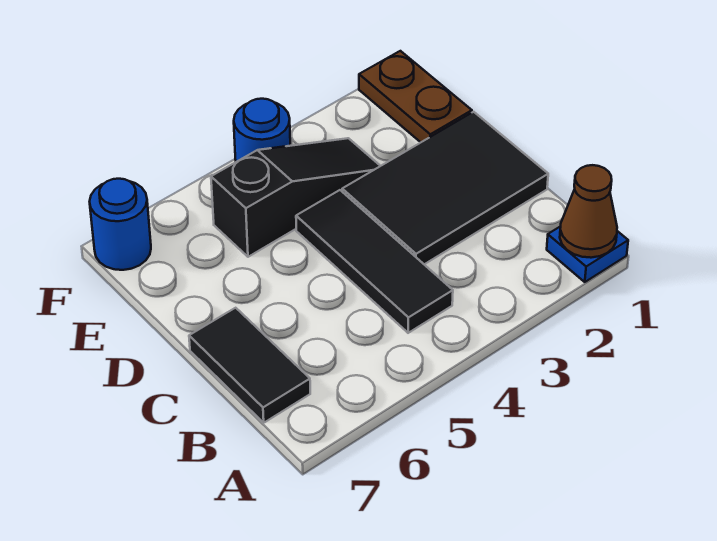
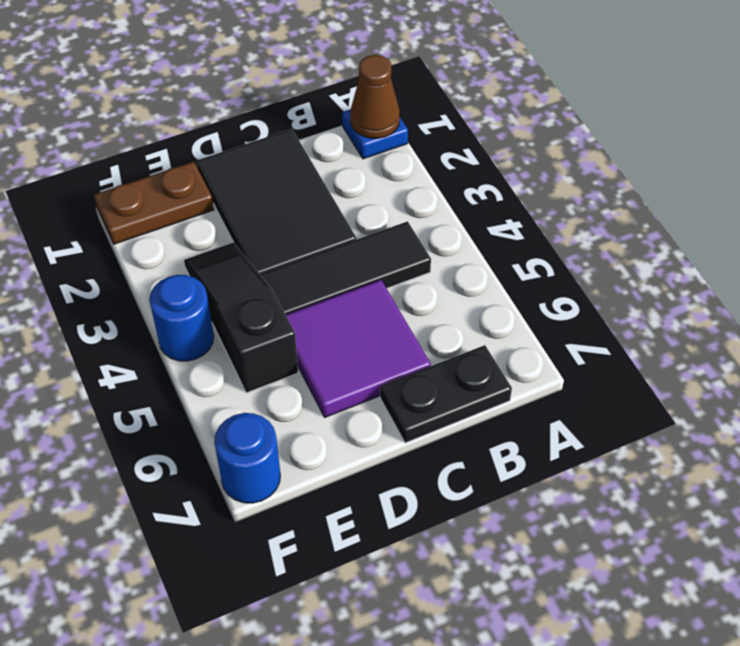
black 1x2 tile [189,308,310,423] -> black 1x2 plate [380,345,512,443]
none -> purple 2x2 tile [286,280,431,417]

